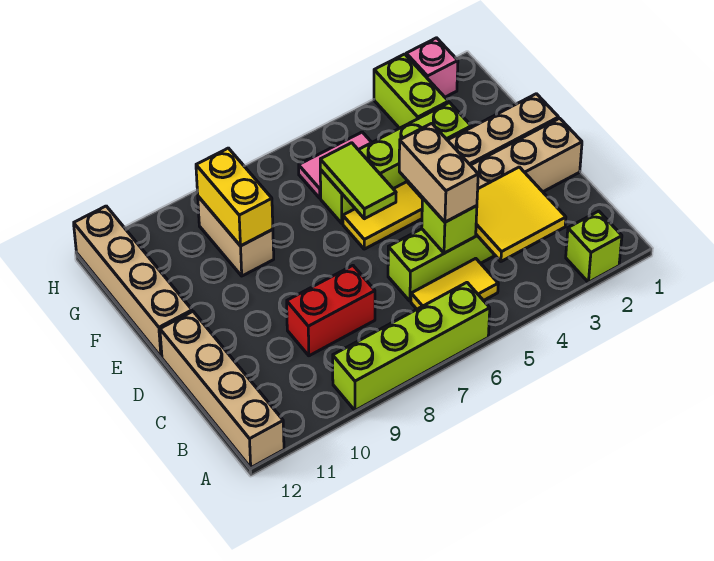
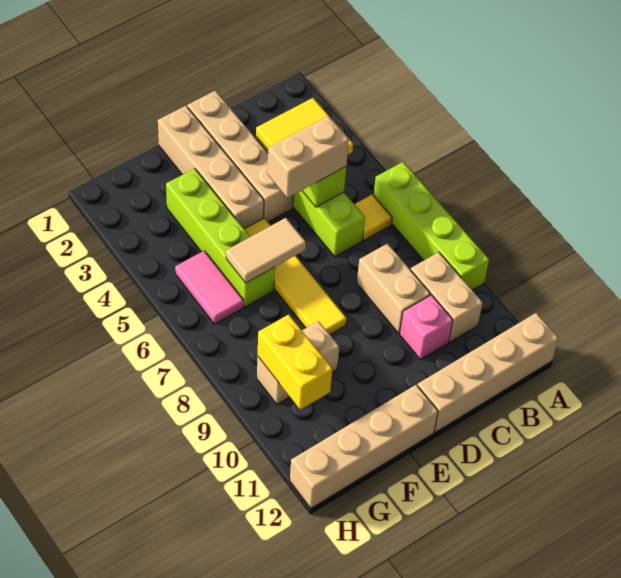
lime 1x1 brick [566,211,622,282] -> none
yellow 1x2 tile [411,258,498,309] -> yellow 1x1 tile [355,194,392,240]
none -> tan 1x2 brick [411,252,483,342]
red 1x2 brick [287,266,375,356] -> tan 1x2 brick [357,244,430,333]
yellow 1x2 tile [343,182,422,249] -> yellow 1x4 tile [245,218,347,334]
lime 1x2 tile [320,143,396,219] -> tan 1x2 tile [226,218,306,283]
yellow 1x2 brick [196,148,273,246] -> yellow 1x2 brick turned to [258,315,332,410]
lime 1x2 brick [374,54,448,128] -> none
pink 1x1 brick [406,38,458,97] -> pink 1x1 brick moved to [400,295,453,360]

